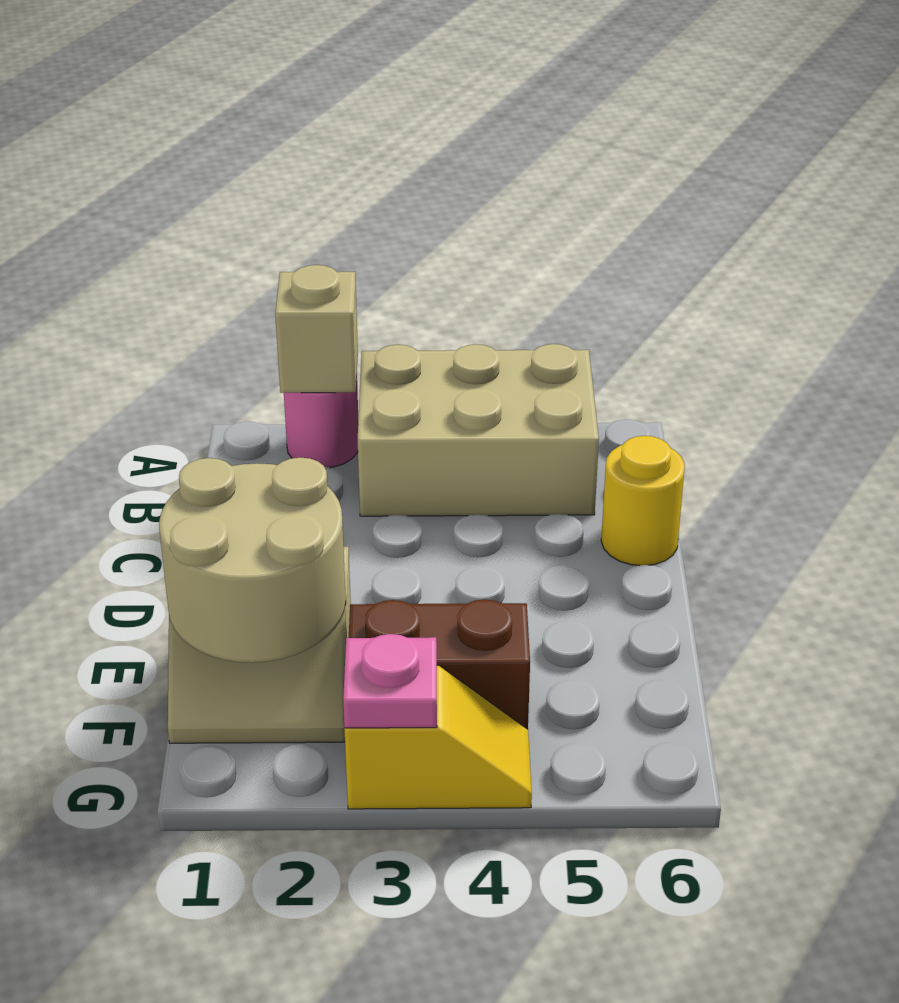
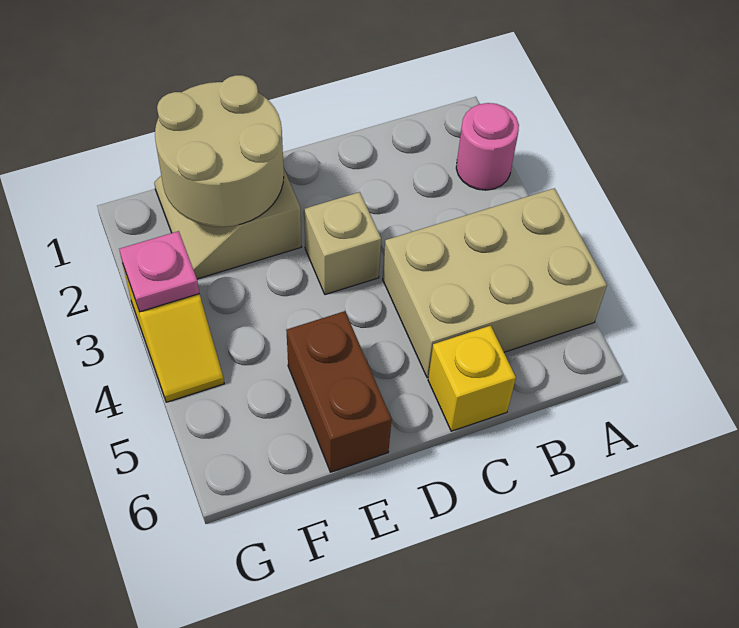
tan 1x1 brick [275,265,358,393] -> tan 1x1 brick moved to [304,192,381,295]
tan 2x3 brick [358,344,599,516] -> tan 2x3 brick turned to [383,188,607,378]
yellow 1x1 round brick [601,436,685,566] -> yellow 1x1 brick [428,326,516,431]
brown 1x2 brick [349,599,530,729] -> brown 1x2 brick moved to [286,311,392,472]

